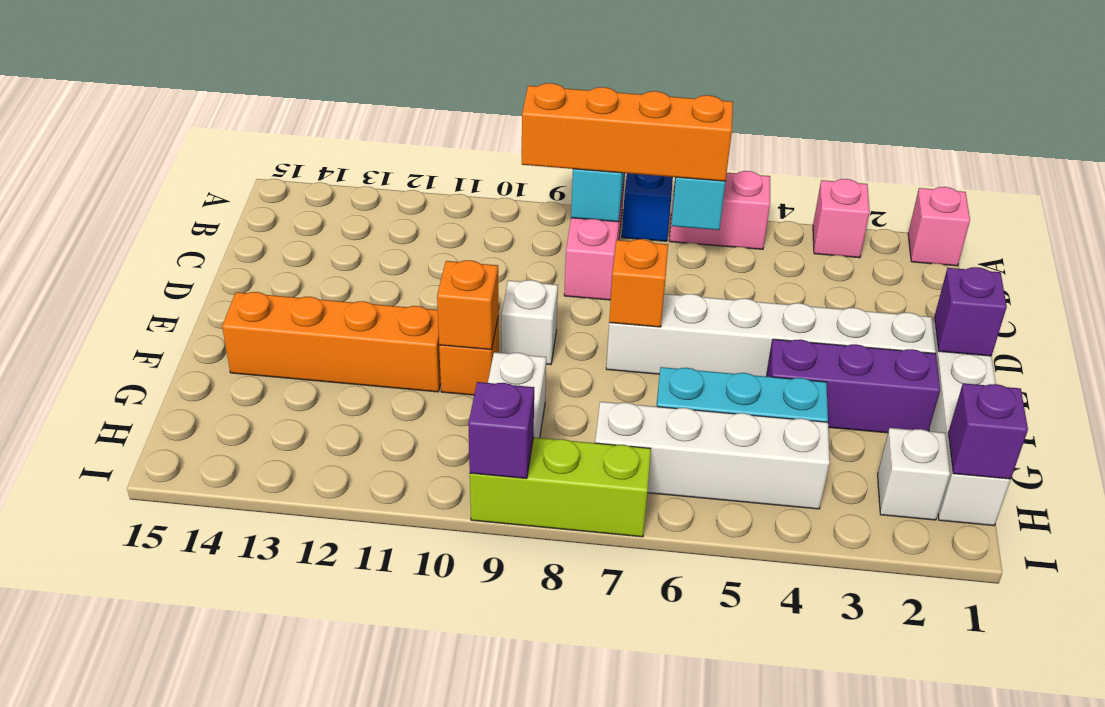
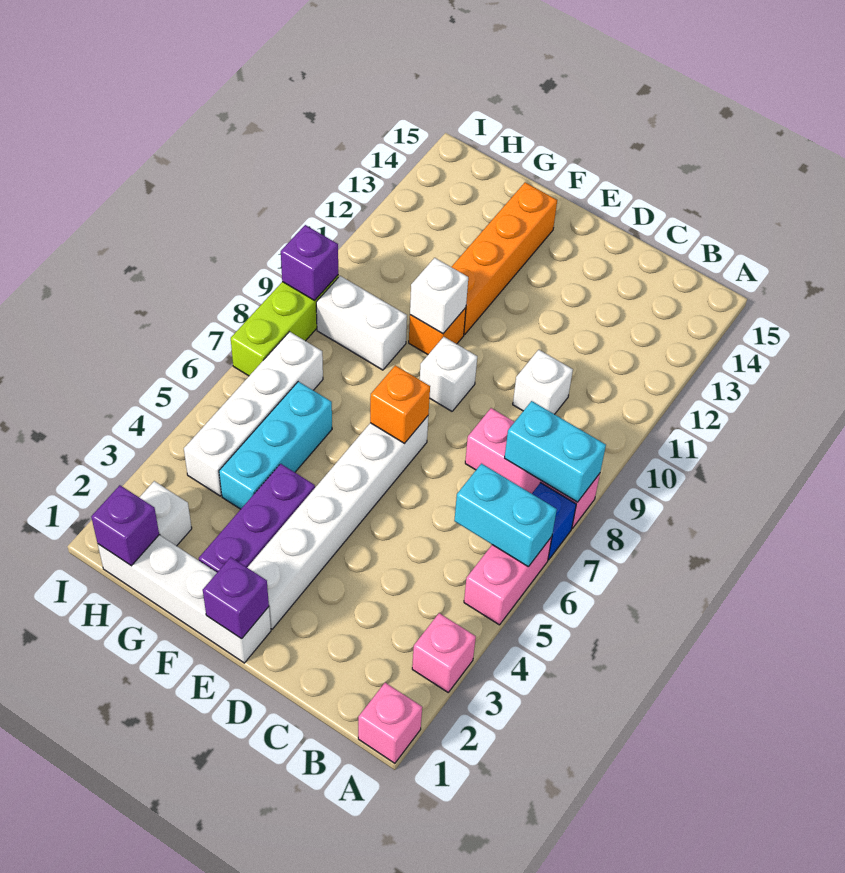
orange 1x4 brick [522,83,733,181] -> none
none -> white 1x1 brick [513,350,573,414]
orange 1x1 brick [437,260,499,350] -> white 1x1 brick [410,258,468,334]

